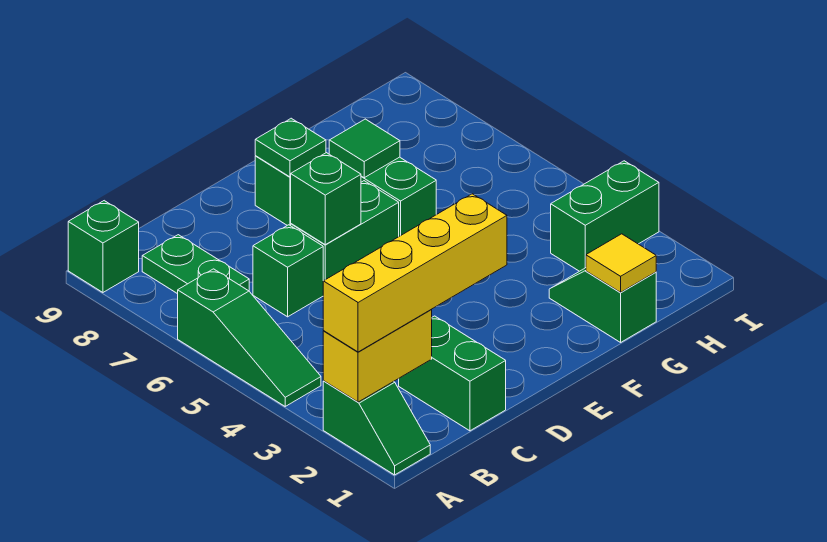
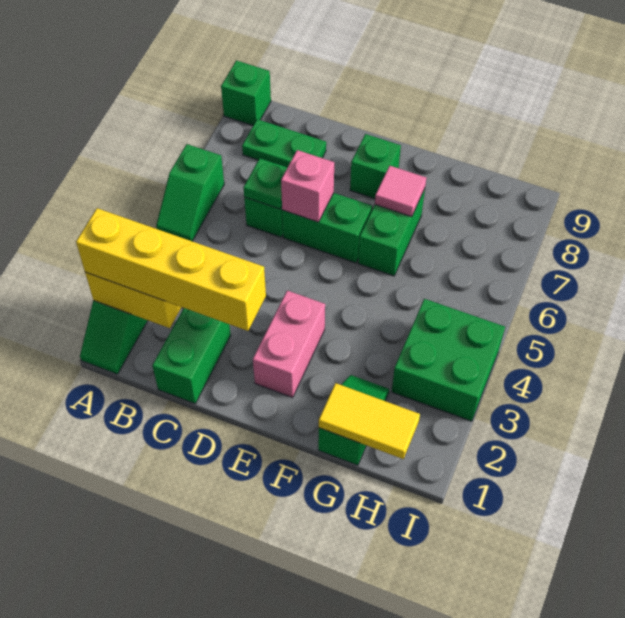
green 1x3 slope [178,269,321,406] -> green 1x2 slope [156,144,224,241]
green 1x2 plate [142,235,249,294] -> green 1x2 plate turned to [242,119,326,167]
green 1x1 brick [291,153,361,245] -> pink 1x1 brick [281,150,334,222]
none -> pink 1x2 brick [253,291,325,397]
green 1x1 plate [255,118,326,177] -> green 1x1 plate moved to [243,158,287,209]
green 1x1 tile [329,119,400,178] -> pink 1x1 tile [375,166,426,217]
yellow 1x1 tile [586,234,656,292] -> yellow 1x2 tile [319,383,420,459]
green 1x2 brick [551,161,659,271] -> green 2x2 brick [392,299,505,421]

